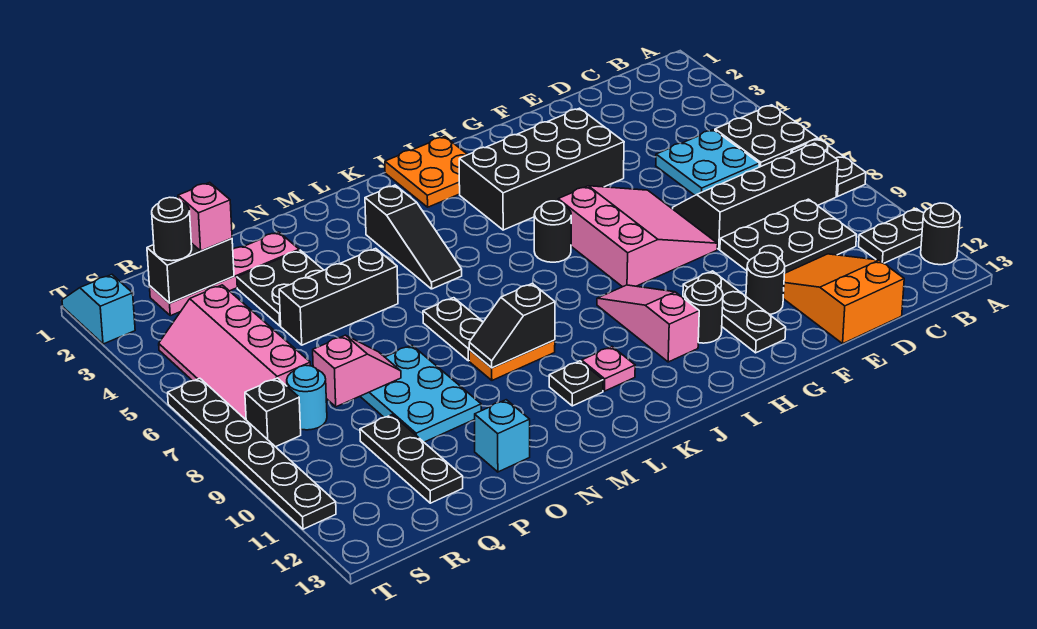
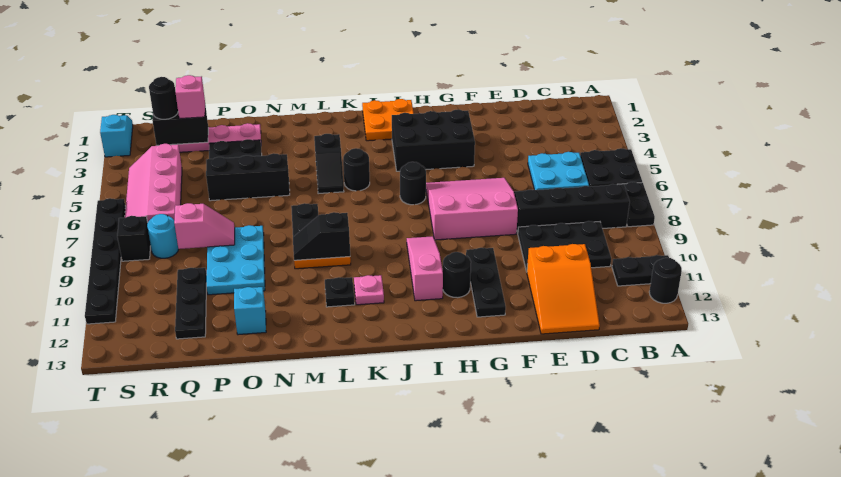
orange 2x3 slope [783,254,904,344] -> orange 2x3 slope turned to [527,244,600,334]
black 2x4 brick [459,108,624,230] -> black 2x3 brick [392,110,475,171]
pink 3x3 slope [558,186,718,287] -> pink 3x3 slope turned to [426,178,518,240]
black 1x1 round brick [746,252,785,315] -> black 1x1 round brick moved to [343,148,370,191]
black 1x3 slope [365,185,462,289] -> black 1x2 slope [314,134,344,194]

